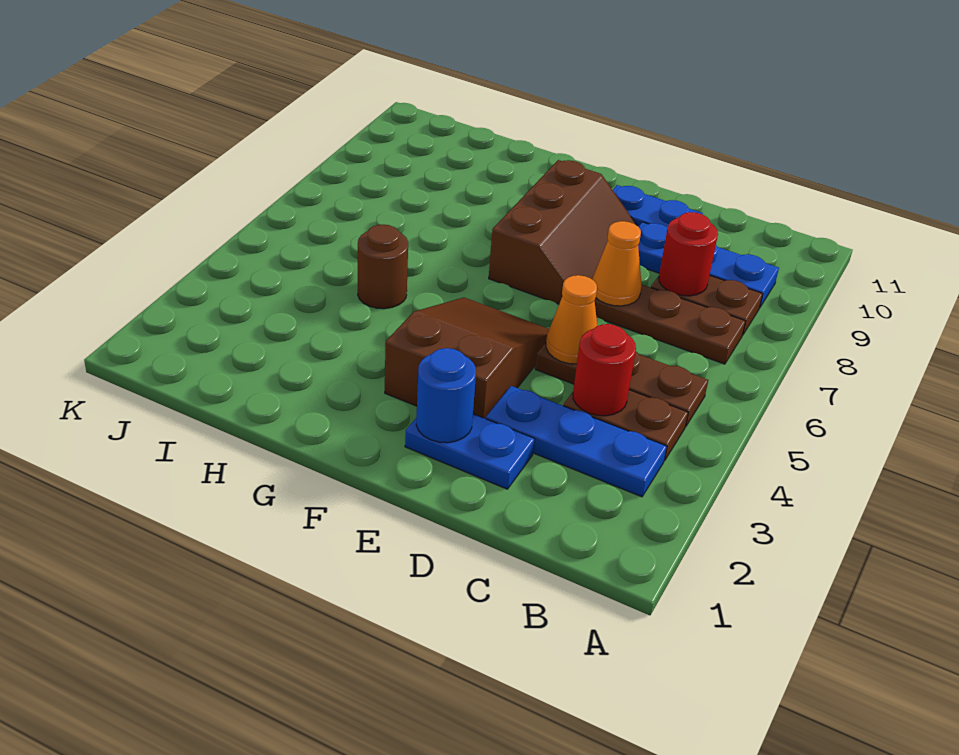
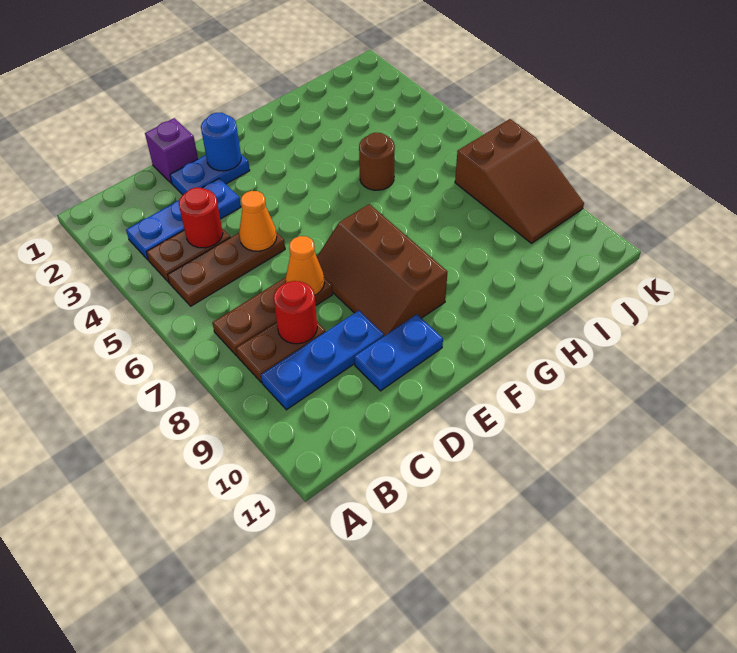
none -> purple 1x1 brick [145,118,198,183]
brown 2x3 slope [385,297,549,419] -> brown 2x3 slope moved to [455,119,584,243]

